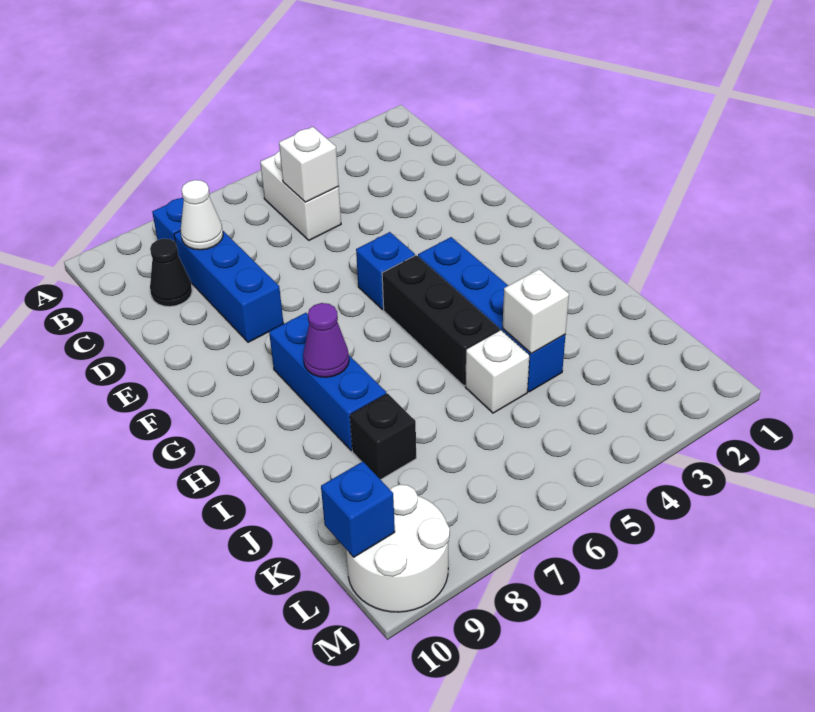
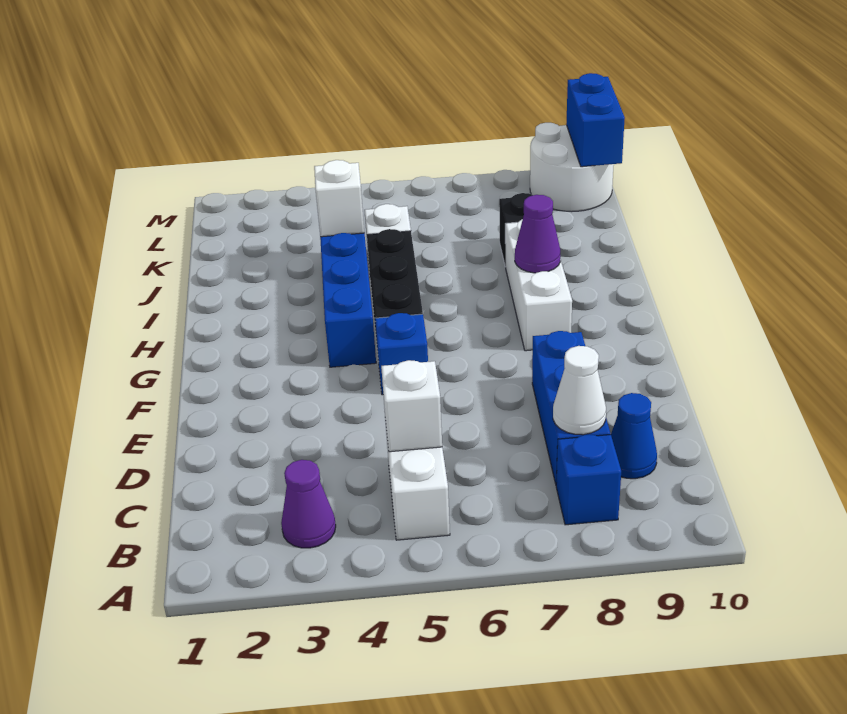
none -> purple 1x1 cone [281,460,336,548]
black 1x1 cone [150,239,192,307] -> blue 1x1 cone [611,393,657,479]
blue 1x3 brick [269,313,386,451] -> white 1x3 brick [505,219,572,351]
blue 1x1 brick [321,462,395,557] -> blue 1x2 brick [566,73,625,167]

